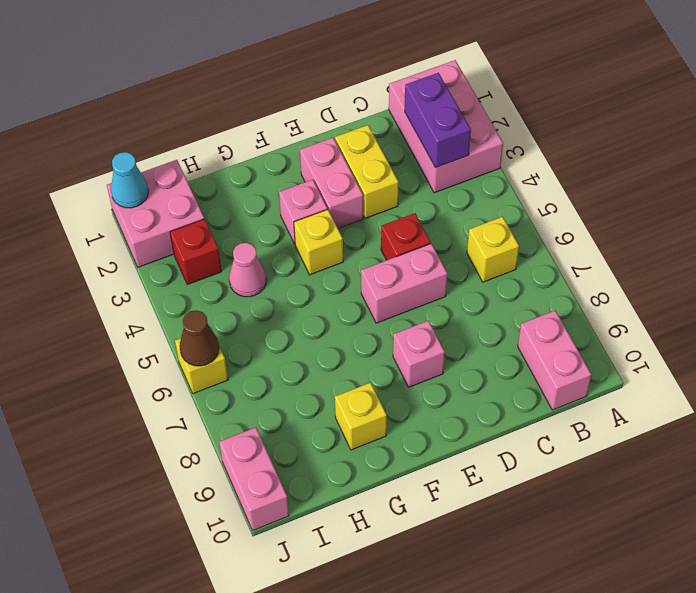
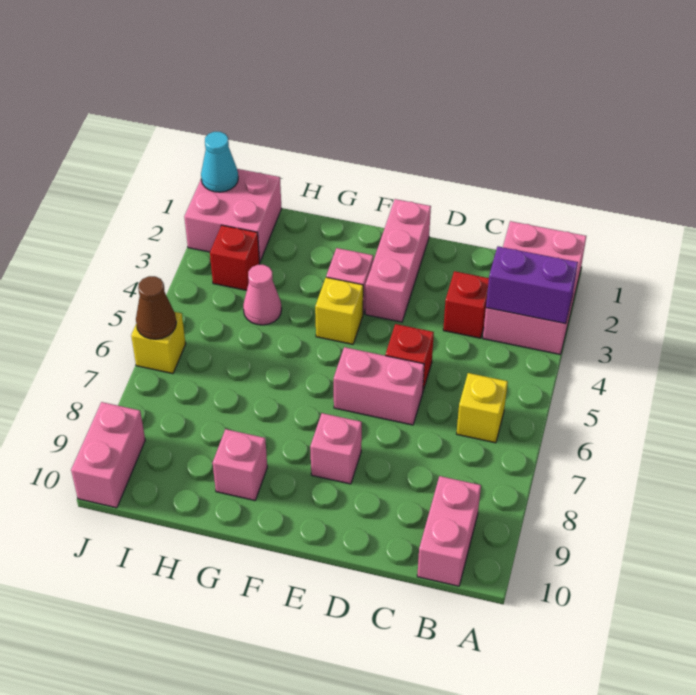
purple 1x2 brick [405,73,471,168] -> purple 1x2 brick turned to [486,246,578,324]
none -> red 1x1 brick [443,271,489,338]
yellow 1x2 brick [335,125,399,218] -> none
pink 1x2 brick [300,138,363,228] -> pink 1x3 brick [365,199,431,322]
yellow 1x1 brick [335,382,387,450] -> pink 1x1 brick [213,429,267,500]

